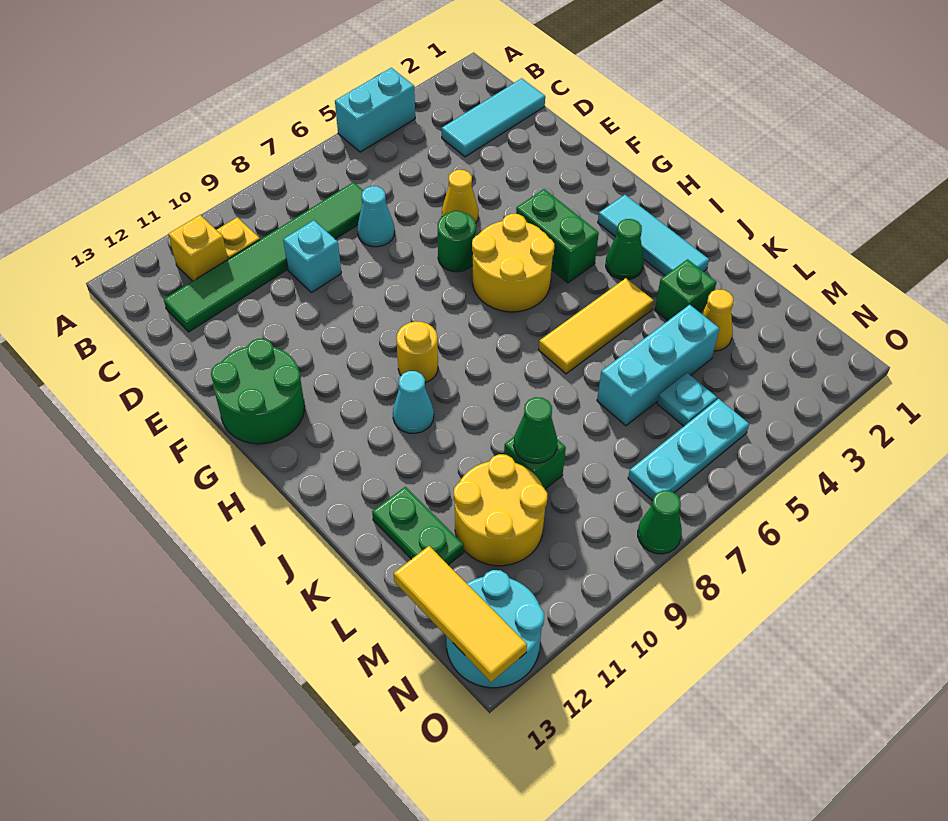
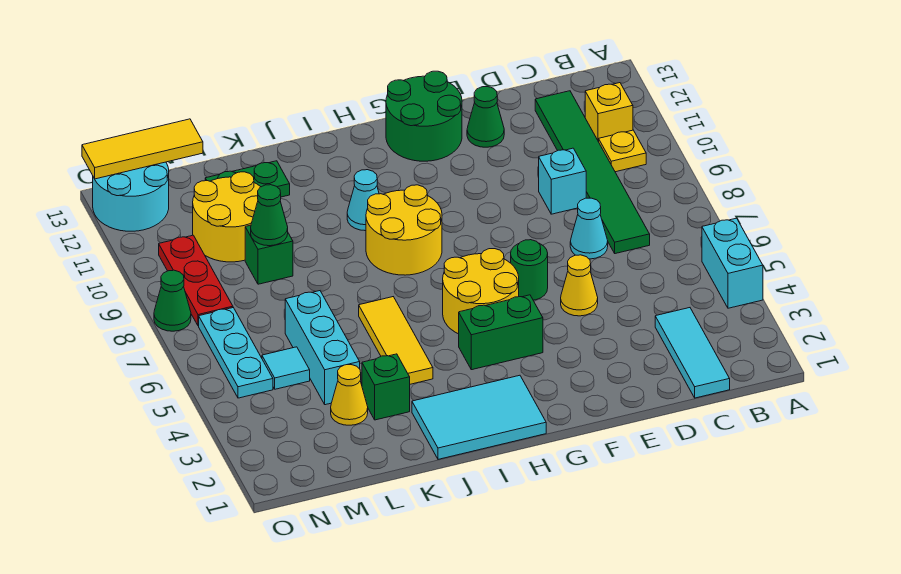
cyan 1x3 tile [598,195,709,276] -> cyan 2x3 tile [412,375,546,459]
yellow 1x1 round brick [397,321,438,383] -> yellow 2x2 round brick [366,185,442,275]
green 1x1 cone [606,219,644,280] -> green 1x1 cone moved to [467,87,504,147]
cyan 1x1 plate [657,373,717,426] -> cyan 1x1 tile [262,347,310,389]
none -> red 1x3 plate [159,235,233,326]

